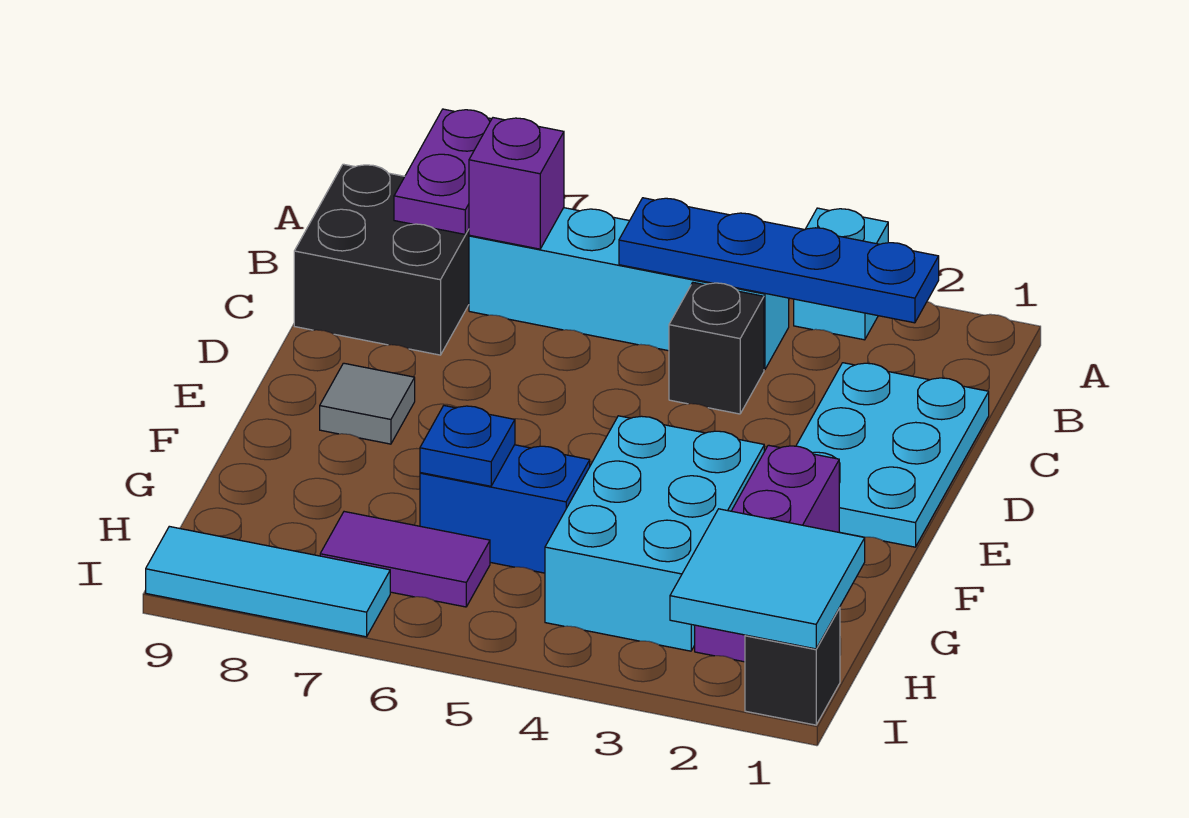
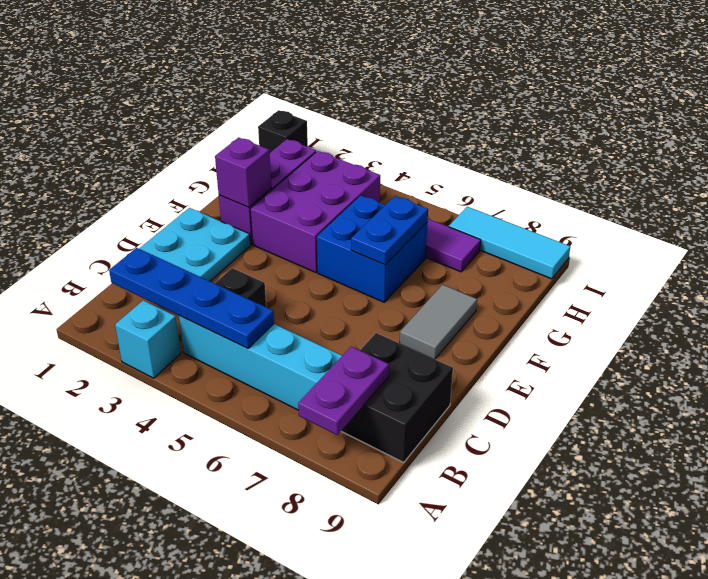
purple 1x1 brick [469,118,564,249] -> purple 1x1 brick moved to [215,137,271,207]
grey 1x1 tile [320,363,415,444] -> grey 1x2 tile [400,285,477,359]
cyan 2x3 brick [545,416,764,651] -> purple 2x3 brick [251,151,380,273]
blue 1x2 brick [420,445,590,573] -> blue 2x2 brick [317,196,428,302]
blue 1x1 plate [420,406,515,486] -> blue 1x2 plate [351,196,428,265]
cyan 2x2 tile [670,509,865,649] -> none

